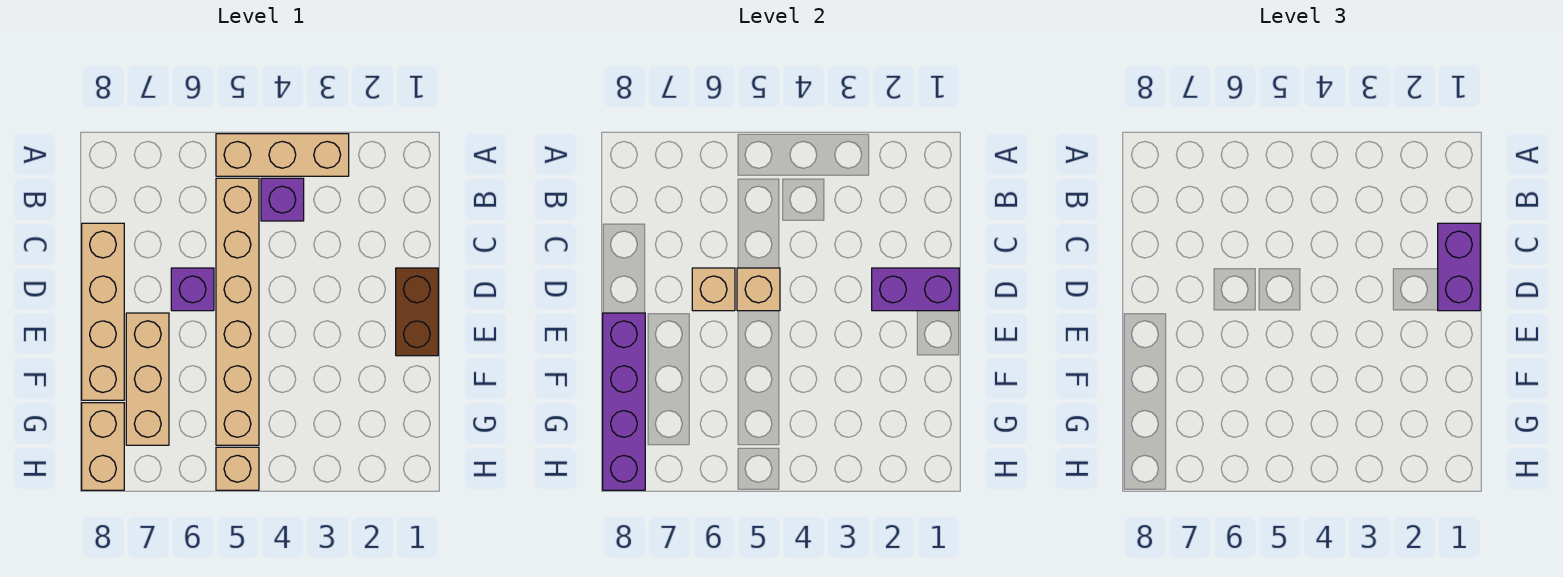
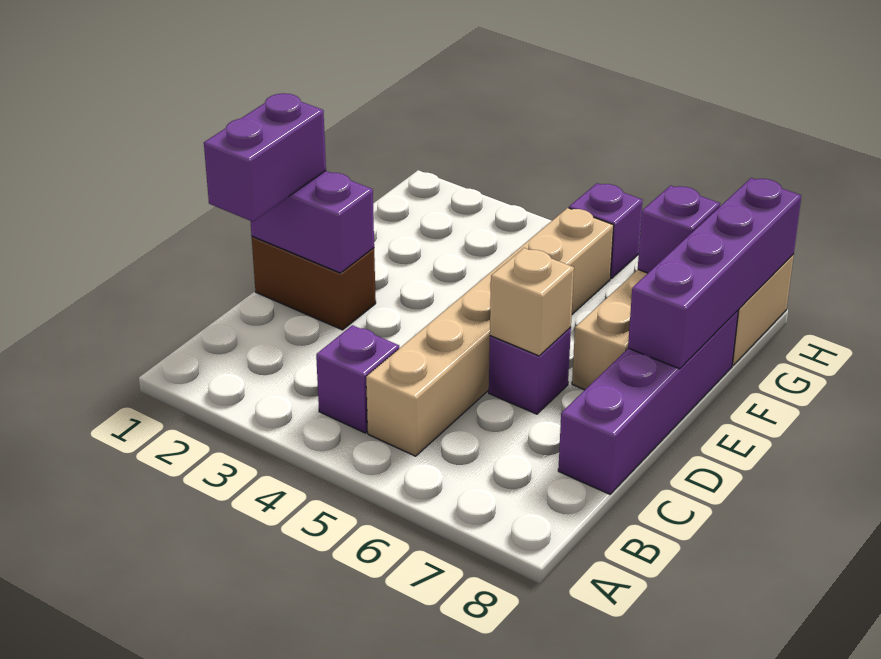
tan 1x3 brick [216,134,349,176] -> none
tan 1x4 brick [82,223,124,400] -> purple 1x4 brick [558,311,738,494]
brown 1x2 brick [396,268,438,356] -> brown 1x2 brick turned to [252,237,376,330]
tan 1x1 brick [737,268,780,311] -> none
none -> purple 1x1 brick [638,185,720,273]
tan 1x1 brick [216,447,259,490] -> purple 1x1 brick [569,183,642,279]

